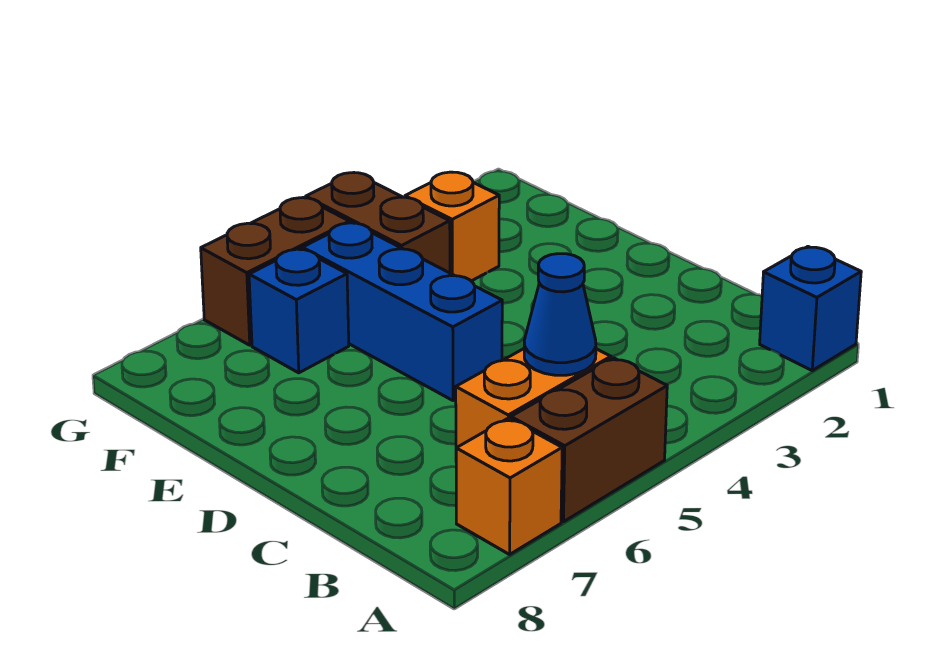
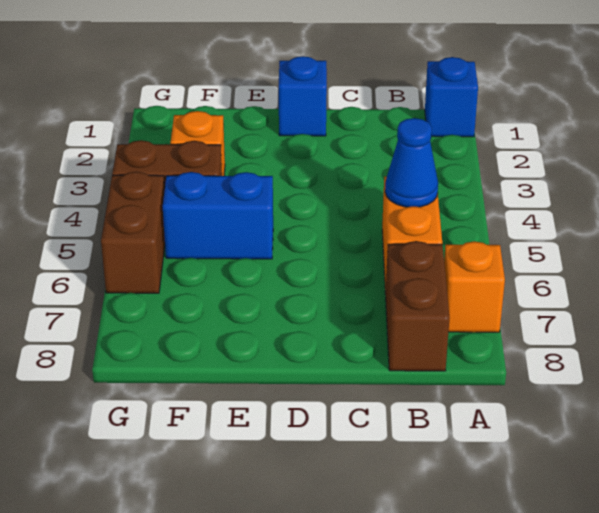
brown 1x2 brick [511,358,667,522] -> brown 1x2 brick moved to [386,241,450,371]
blue 1x3 brick [302,223,502,401] -> blue 1x2 brick [163,172,273,259]
blue 1x1 brick [249,249,349,373] -> blue 1x1 brick moved to [279,56,327,136]

